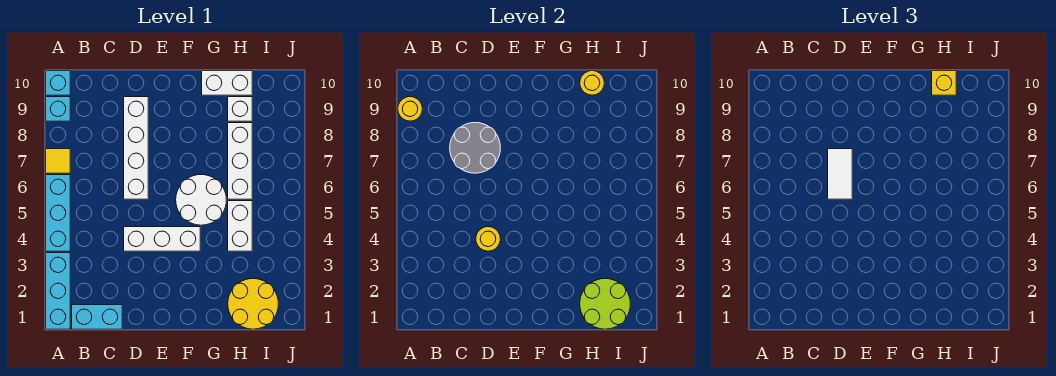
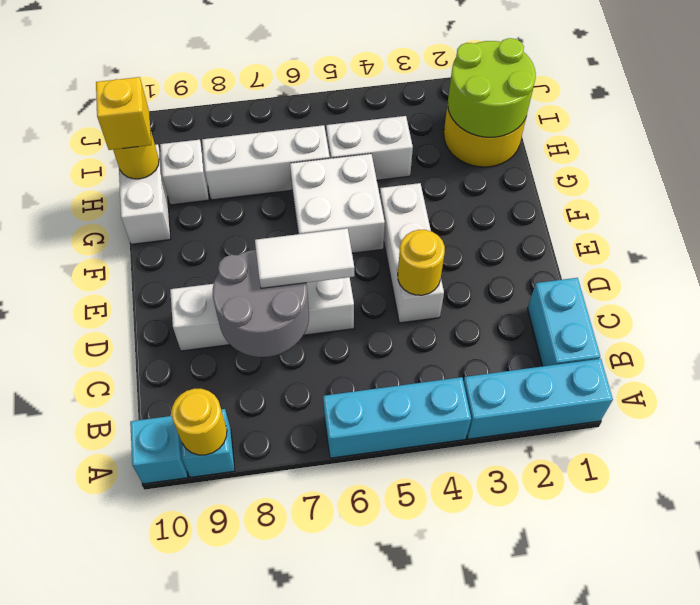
yellow 1x1 tile [46,149,70,173] -> none
white 2x2 round brick [176,175,226,225] -> white 2x2 brick [290,154,385,253]

